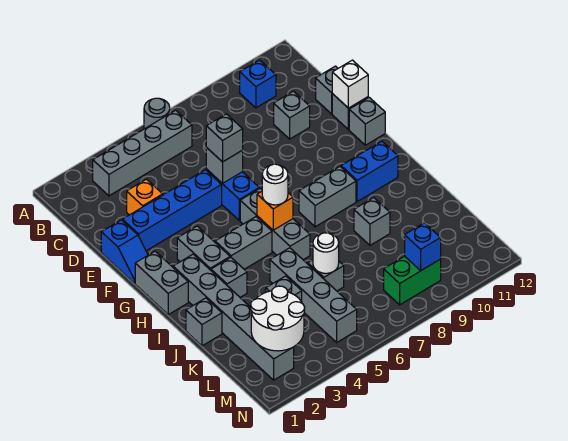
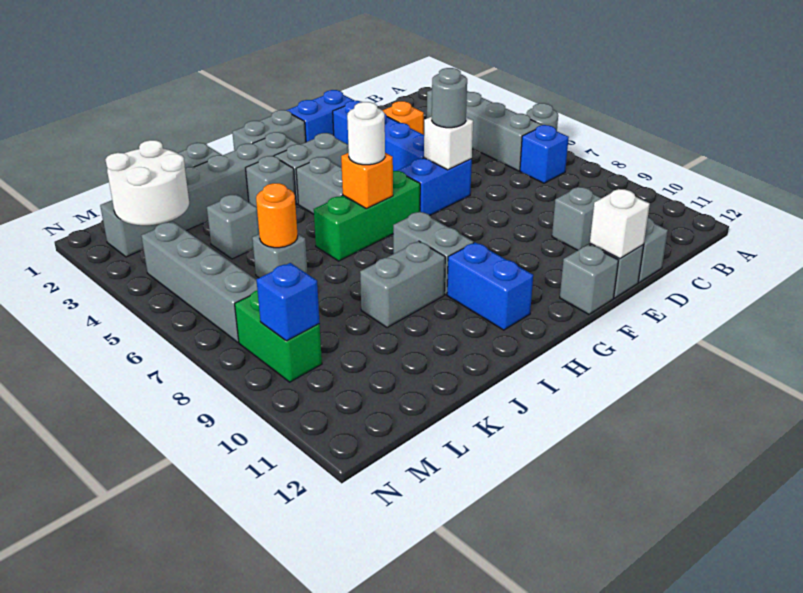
blue 1x1 brick [240,60,276,108] -> blue 1x1 brick moved to [520,125,569,183]
blue 1x2 slope [101,220,148,283] -> blue 1x2 brick [287,90,354,142]
grey 1x1 brick [206,147,243,184] -> white 1x1 brick [424,117,473,170]
grey 1x1 brick [206,114,243,162] -> grey 1x1 round brick [432,68,467,128]
grey 1x3 brick [240,189,310,260] -> green 1x3 brick [314,171,420,261]
grey 1x4 brick [270,248,357,342] -> grey 1x4 brick turned to [141,222,257,342]
grey 1x1 brick [354,198,390,245] -> grey 1x2 brick [360,241,445,328]
white 1x1 round brick [313,233,339,273] -> orange 1x1 round brick [256,183,298,248]

